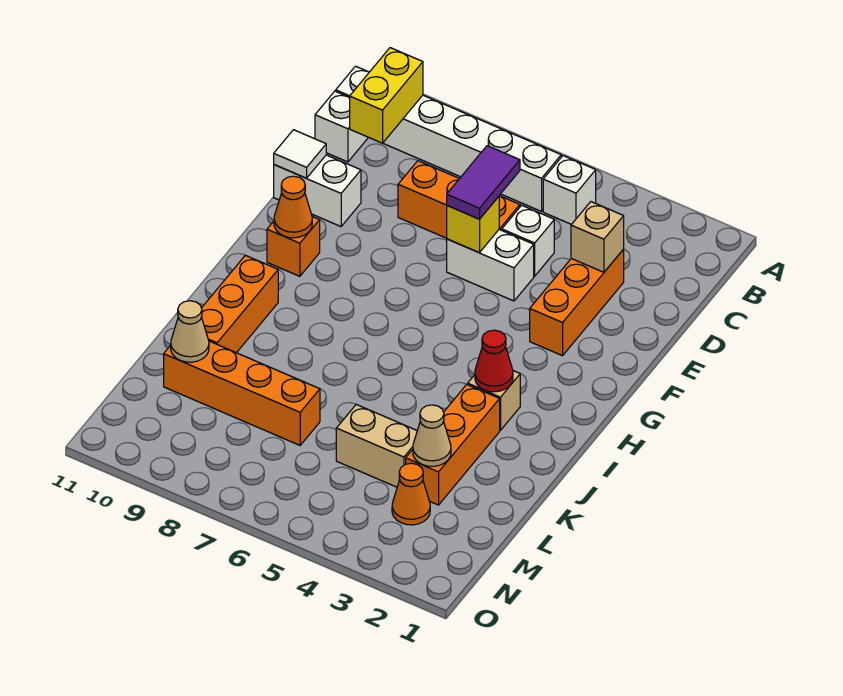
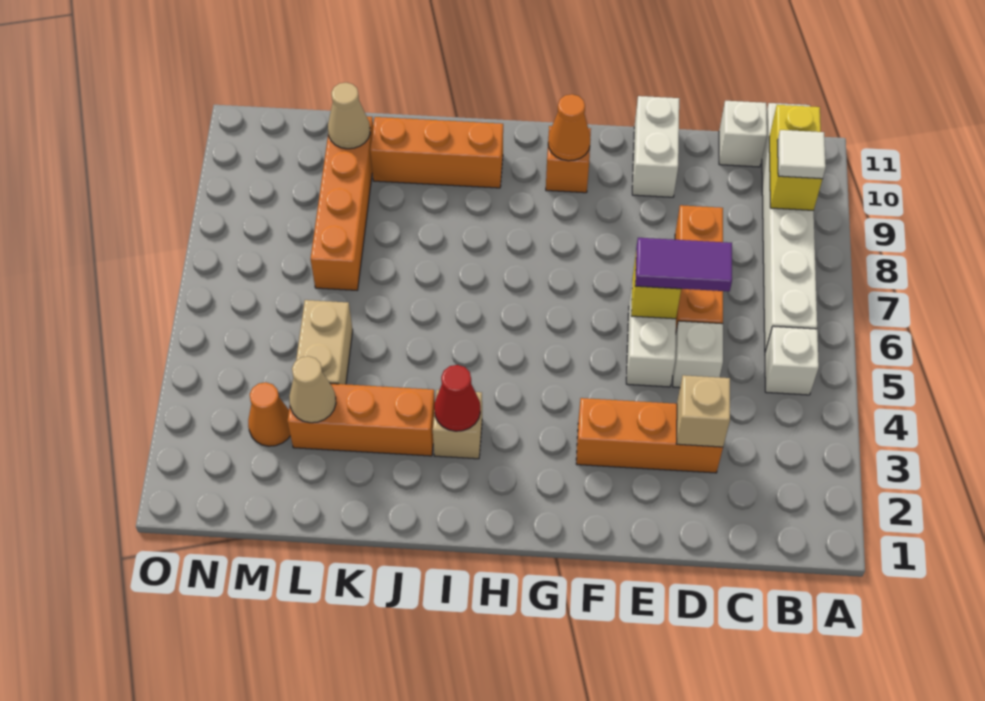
yellow 1x2 brick [350,48,423,143] -> yellow 1x2 brick turned to [769,105,822,210]
white 1x1 tile [274,130,326,178] -> white 1x1 tile moved to [777,130,826,179]

